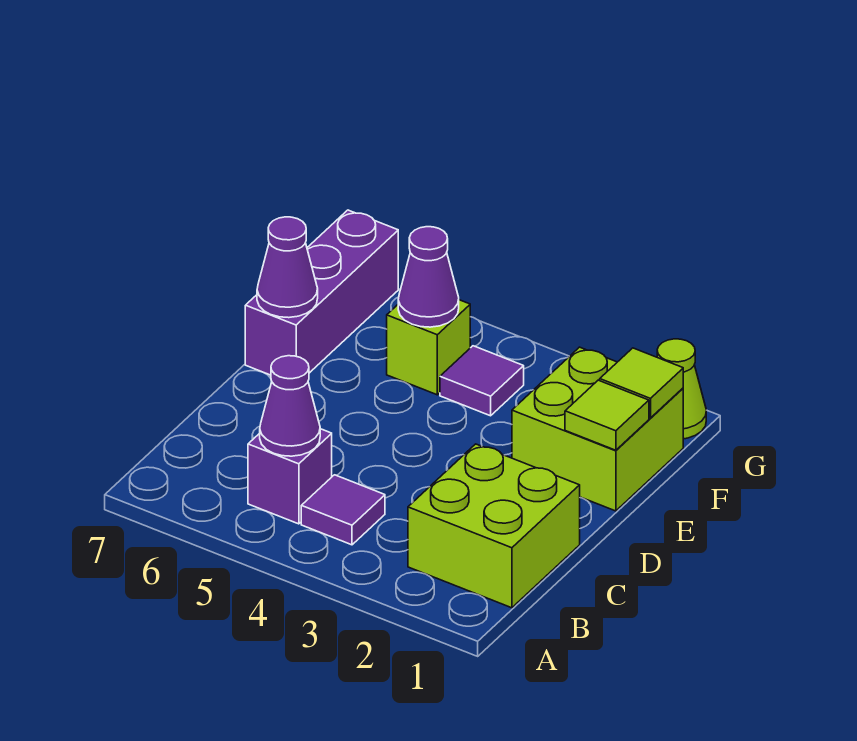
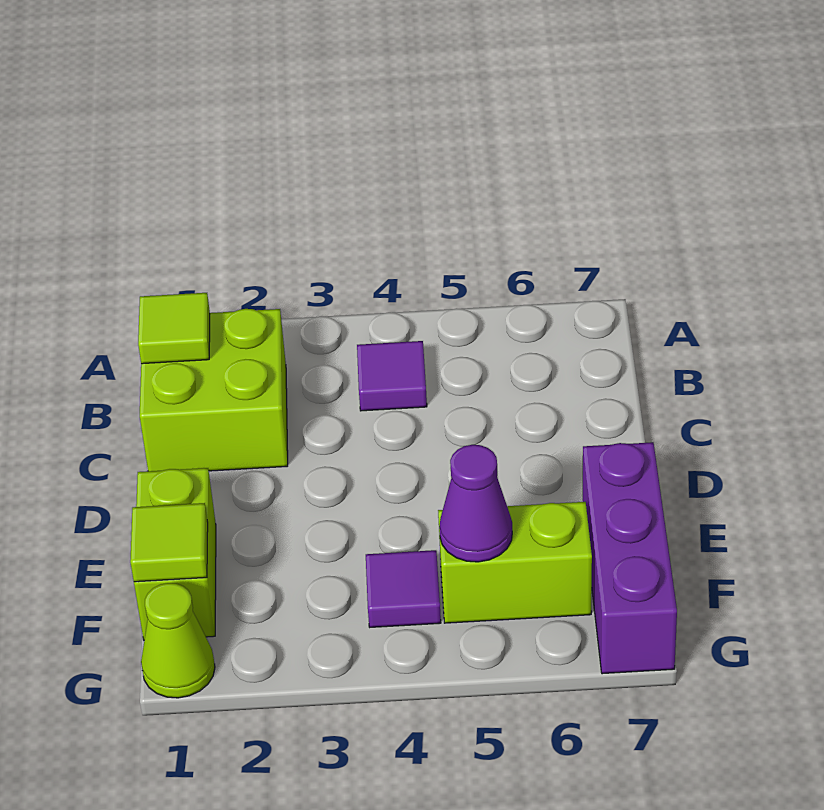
purple 1x1 brick [248,429,332,524] -> none
purple 1x1 cone [260,356,320,456] -> none
lime 2x2 brick [512,347,683,511] -> lime 1x2 brick [134,468,216,640]
lime 1x1 tile [565,380,649,450] -> lime 1x1 tile moved to [138,293,210,364]
purple 1x1 cone [257,217,318,318] -> none
lime 1x1 brick [387,300,470,395] -> lime 1x2 brick [438,502,592,623]

